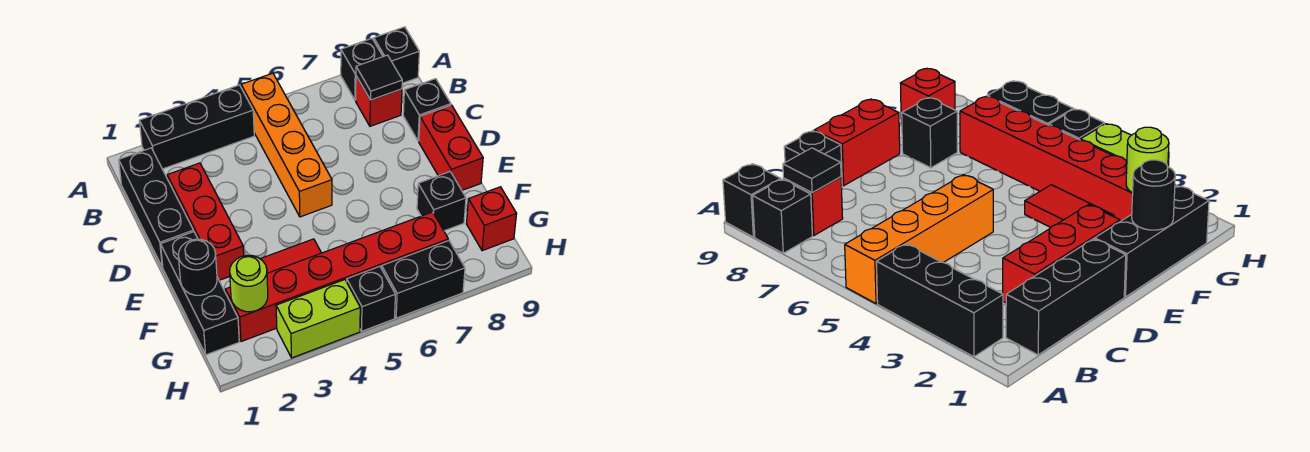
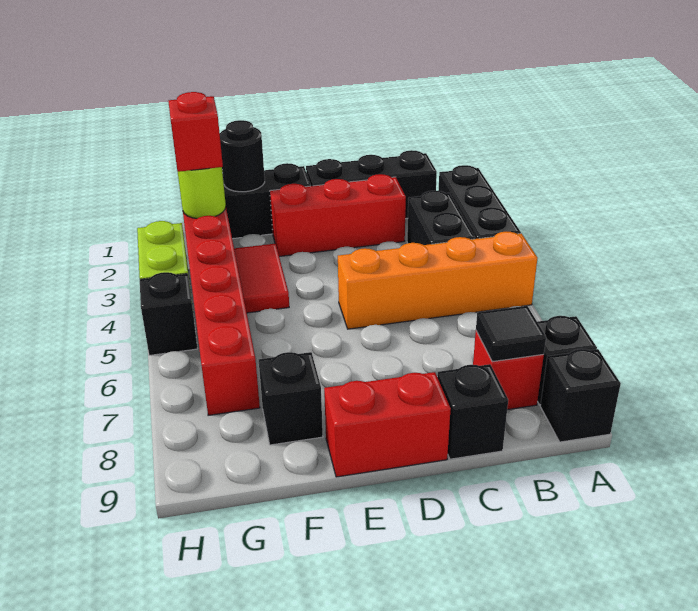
red 1x1 brick [466,187,517,251] -> red 1x1 brick moved to [168,92,223,172]
black 1x2 brick [382,240,465,318] -> black 1x2 brick moved to [407,191,475,245]

